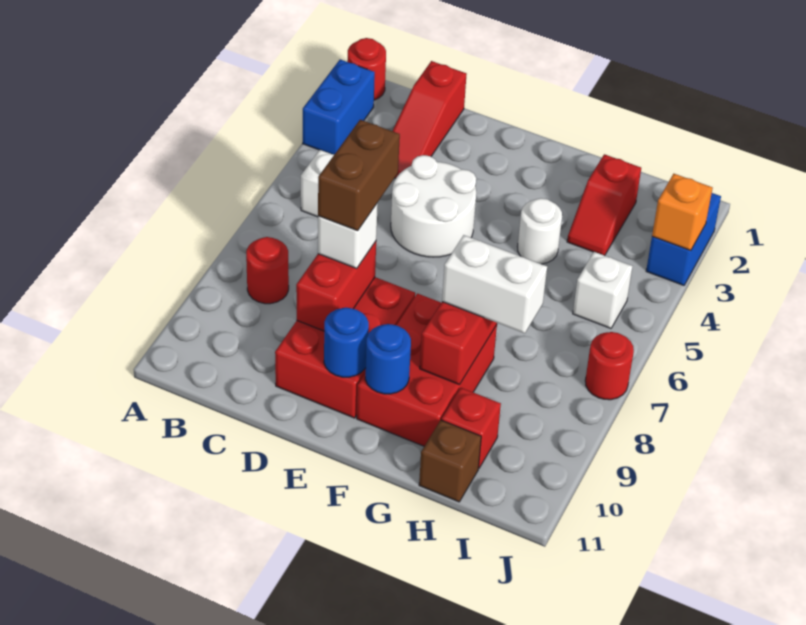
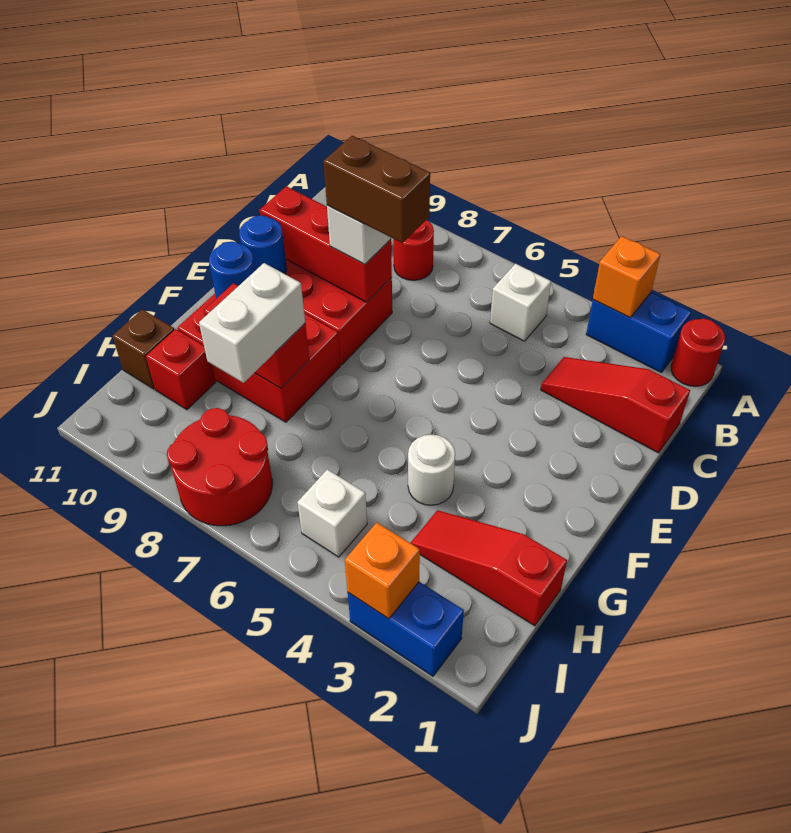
none -> orange 1x1 brick [593,236,660,318]
white 2x2 round brick [391,155,476,257] -> none
red 1x2 brick [296,242,376,331] -> red 1x3 brick [260,186,392,302]
red 1x2 slope [567,154,641,255] -> red 1x3 slope [411,510,567,626]
red 1x1 round brick [585,332,634,400] -> red 2x2 round brick [167,408,272,526]

